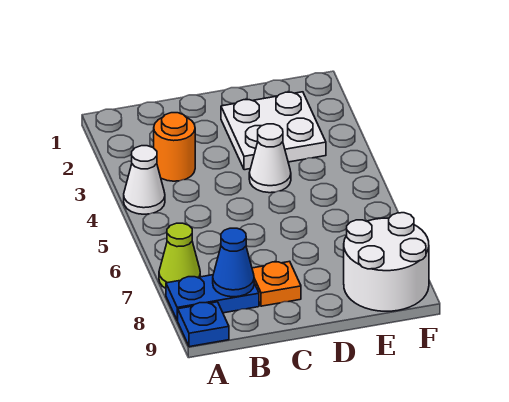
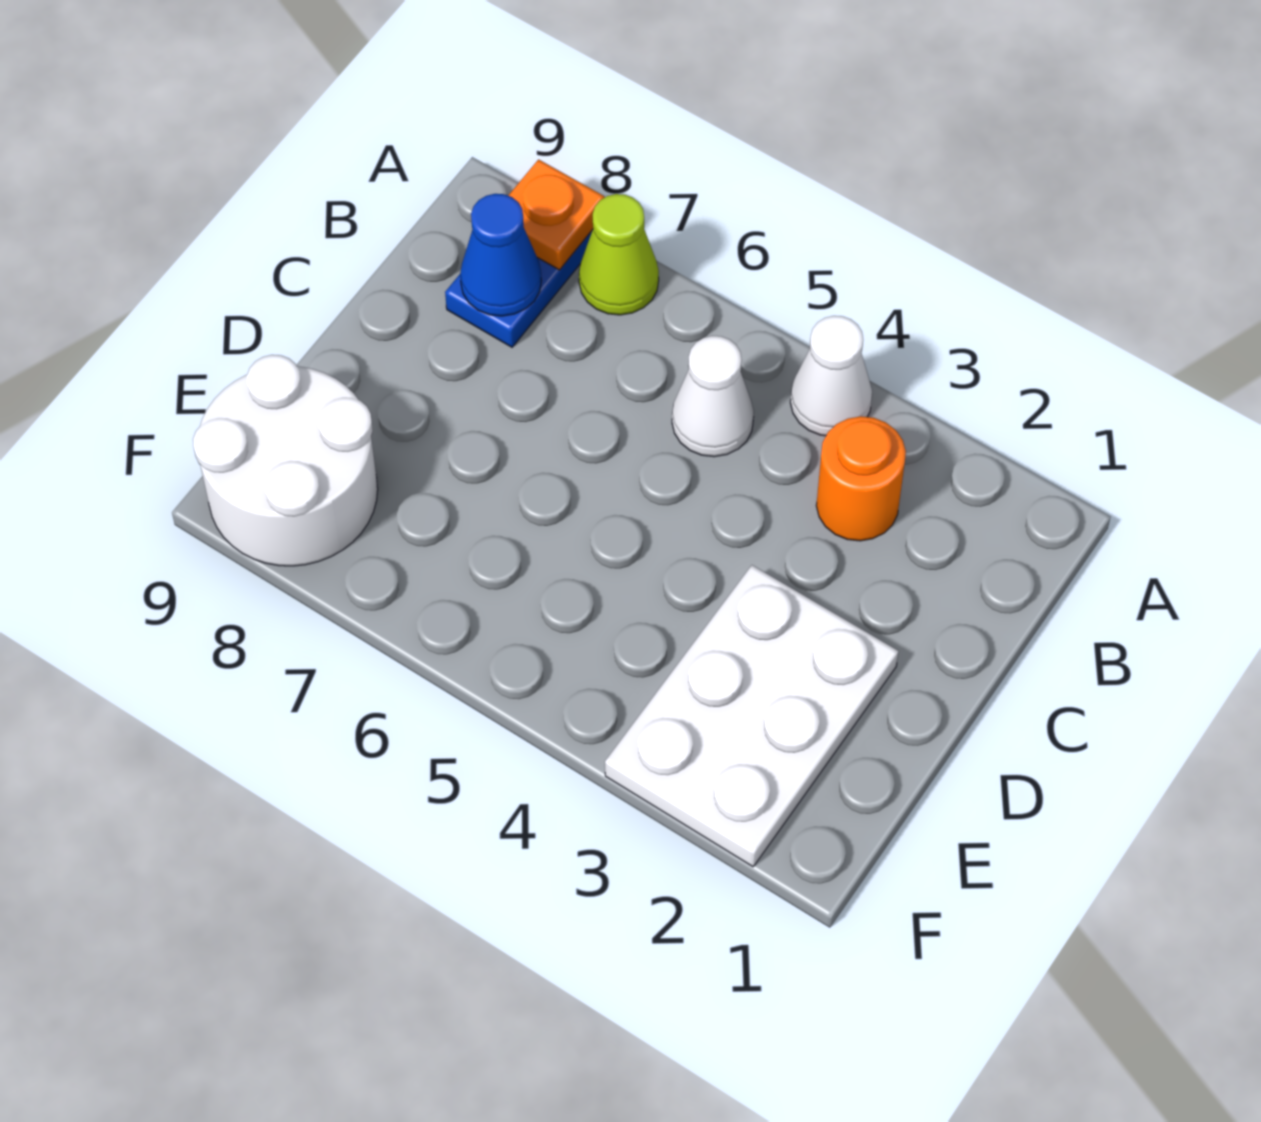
blue 1x1 plate [177,302,229,347] -> none
orange 1x1 plate [252,261,301,306] -> orange 1x1 plate moved to [508,159,605,270]
white 2x2 plate [221,92,326,170] -> white 2x3 plate [605,565,899,867]
white 1x1 cone [249,124,291,193] -> white 1x1 cone moved to [672,336,754,457]

